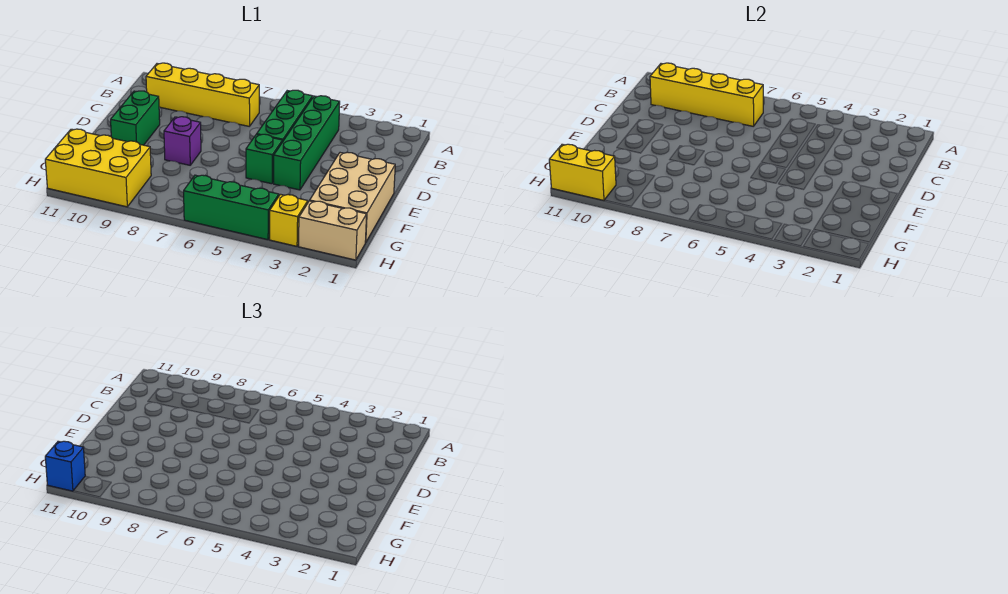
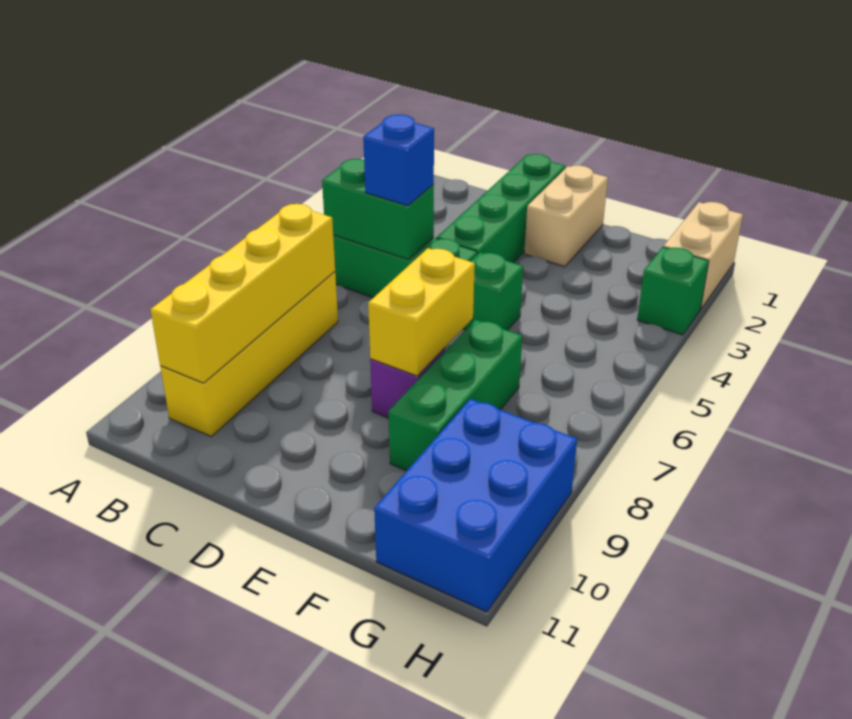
green 1x4 brick [274,96,340,190] -> green 1x4 brick turned to [437,154,566,263]
green 1x2 brick [111,91,160,145] -> green 1x2 brick moved to [322,159,434,260]
tan 2x3 brick [310,152,395,243] -> tan 1x2 brick [524,165,608,267]
yellow 2x3 brick [45,129,151,207] -> blue 2x3 brick [374,399,577,612]
yellow 1x1 brick [270,194,308,246] -> green 1x1 brick [637,247,709,335]
green 1x3 brick [184,175,279,240] -> green 1x3 brick moved to [389,320,522,471]
yellow 1x2 brick [549,144,616,200] -> yellow 1x2 brick moved to [368,248,475,376]
blue 1x1 brick [45,441,85,491] -> blue 1x1 brick moved to [363,115,434,206]

